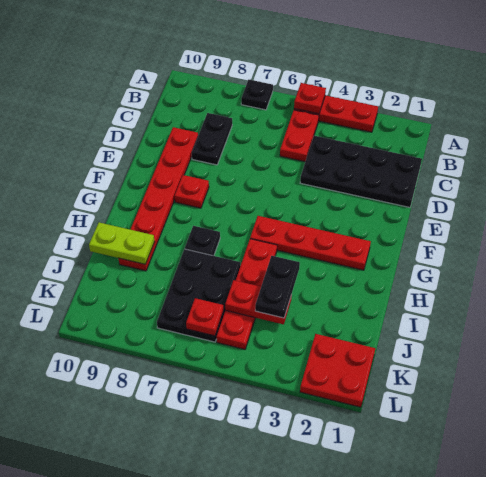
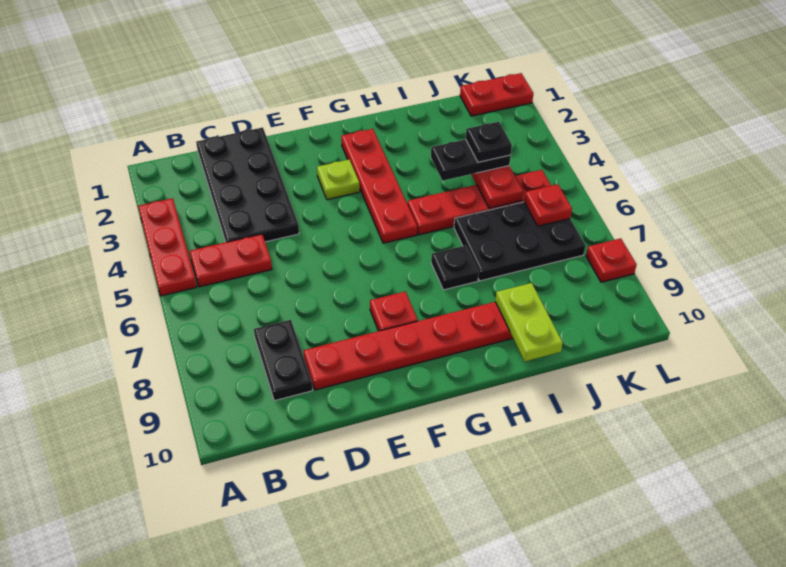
red 1x1 plate [294,83,326,114] -> red 1x1 plate moved to [586,238,637,282]
black 1x1 plate [241,80,273,110] -> black 1x1 plate moved to [466,122,512,162]
black 1x2 plate [192,113,232,165] -> black 1x2 plate turned to [254,320,313,401]
none -> lime 1x1 plate [317,160,360,200]
red 2x2 plate [300,334,375,407] -> red 1x2 plate [460,73,533,116]

